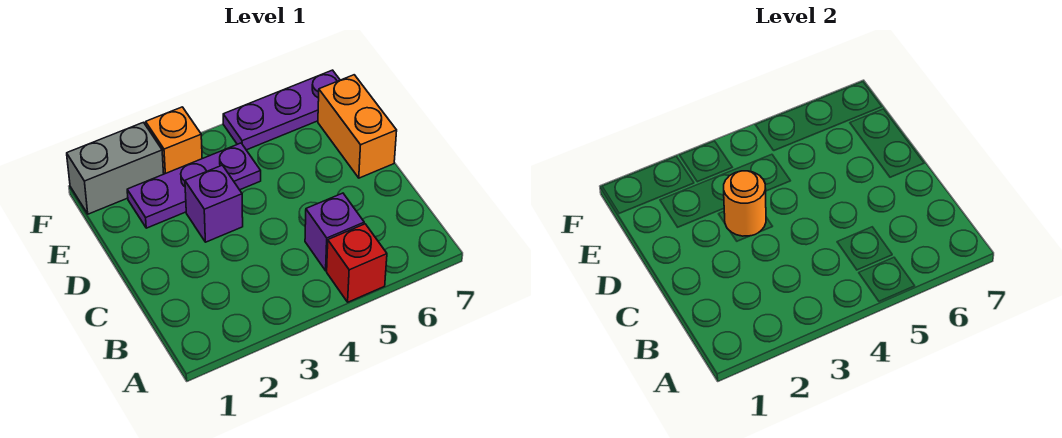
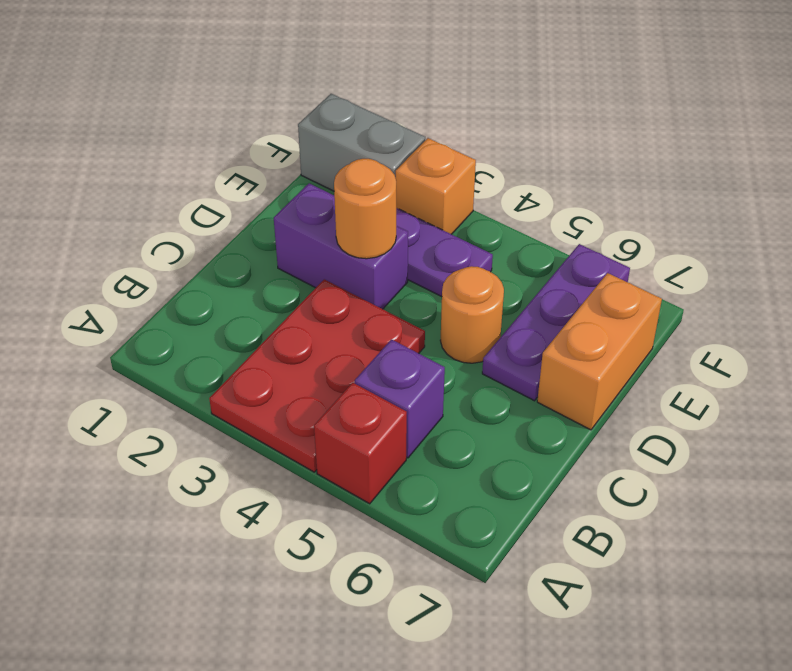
none -> red 2x3 plate [209,279,425,472]
purple 1x1 brick [185,165,243,242] -> purple 1x2 brick [274,183,408,309]
none -> orange 1x1 round brick [440,266,504,363]
purple 1x3 plate [223,70,340,150] -> purple 1x3 plate turned to [482,244,630,401]

